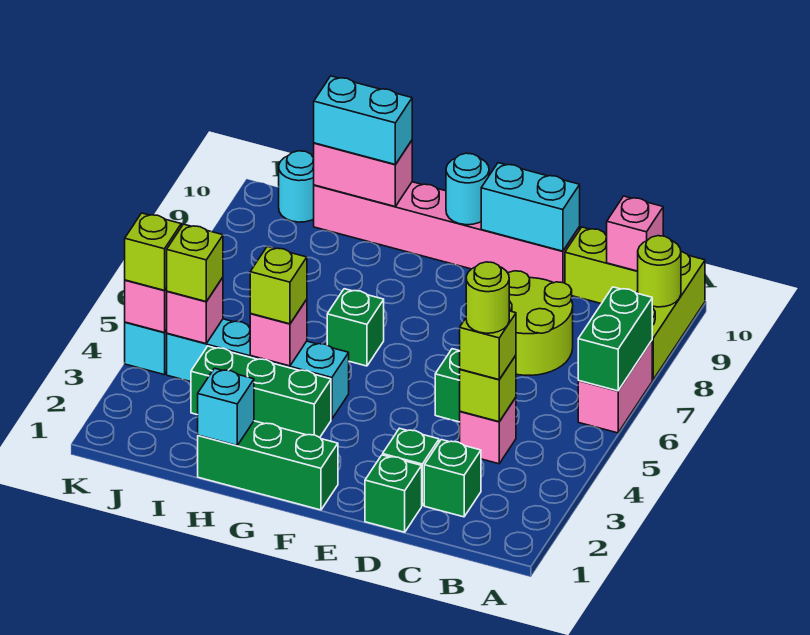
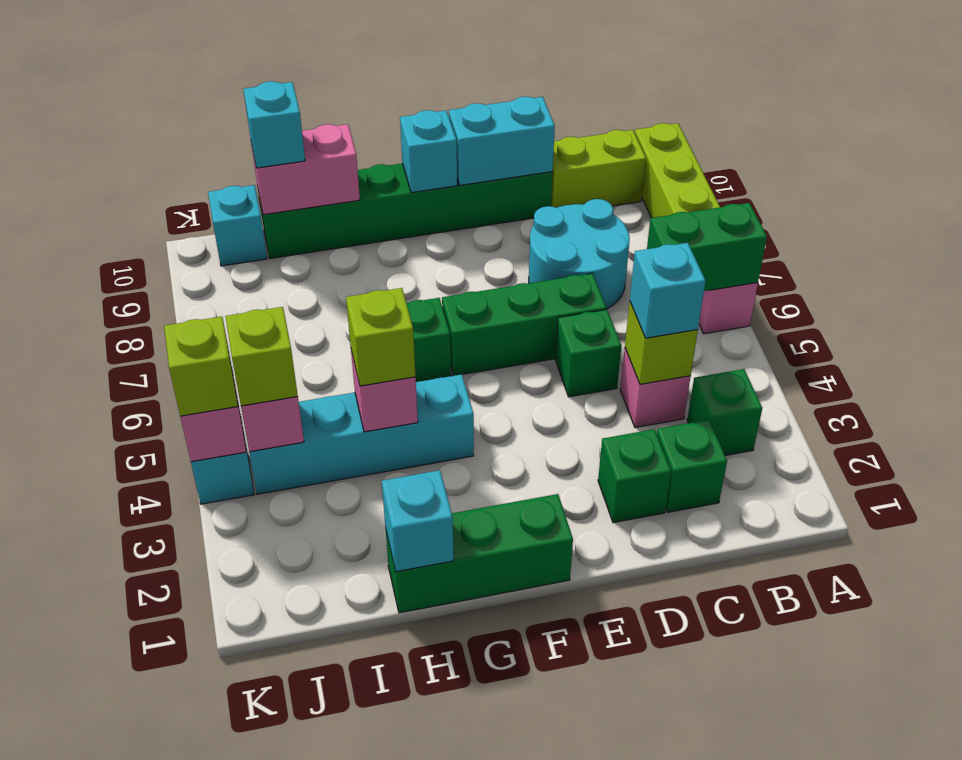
green 1x2 brick [578,287,652,391] -> green 1x2 brick turned to [647,203,767,291]
lime 1x1 round brick [638,236,681,307] -> none
pink 1x1 brick [607,196,663,271] -> none
lime 1x1 brick [460,311,516,379] -> cyan 1x1 brick [630,243,705,338]
lime 1x1 round brick [466,262,509,333] -> none
lime 2x2 round brick [508,271,573,375] -> cyan 2x2 round brick [529,199,630,309]
green 1x1 brick [365,455,422,532] -> green 1x1 brick moved to [687,369,762,456]
pink 1x6 brick [314,182,580,283] -> green 1x6 brick [258,163,553,258]
cyan 1x1 round brick [446,153,489,225] -> cyan 1x1 brick [400,110,457,193]
green 1x3 brick [191,346,331,437] -> green 1x3 brick moved to [442,273,606,376]
cyan 1x2 brick [314,76,412,164] -> cyan 1x1 brick [243,81,305,168]
cyan 1x1 round brick [279,151,314,222] -> cyan 1x1 brick [208,185,267,266]

